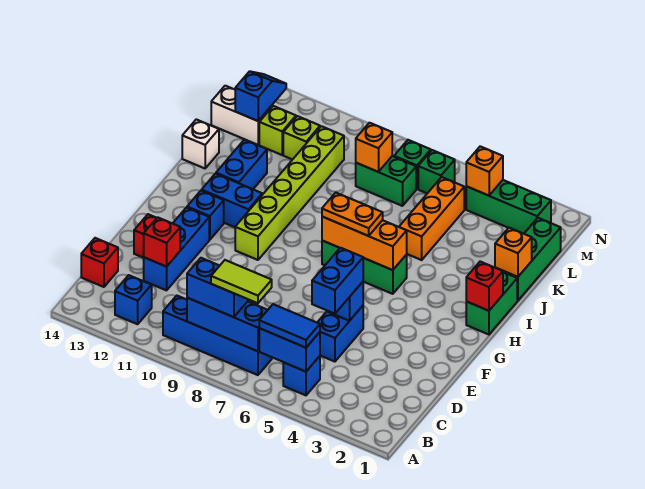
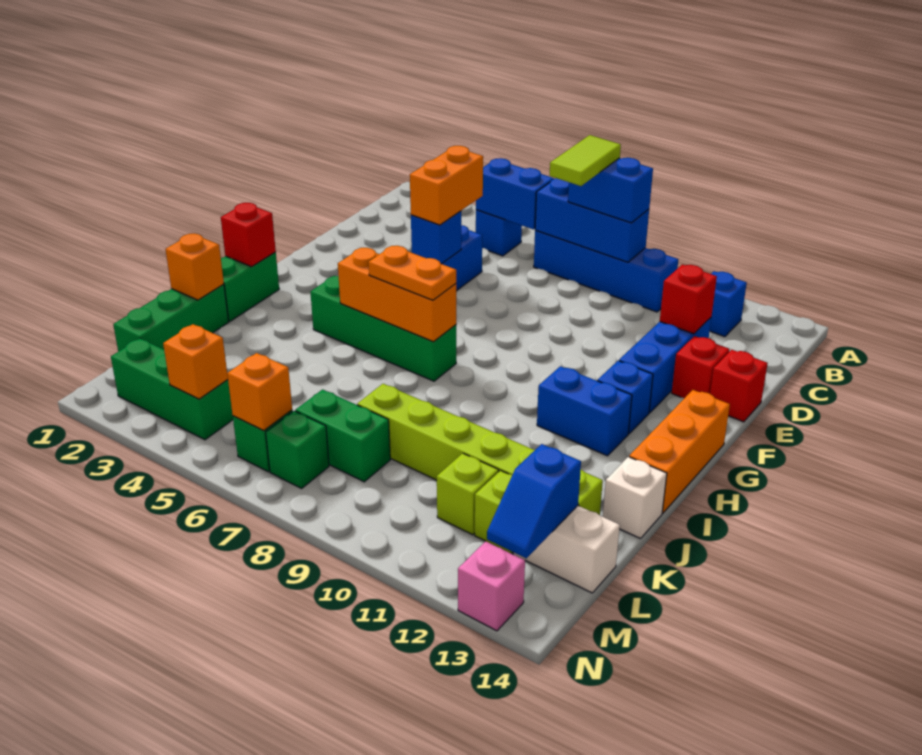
blue 1x2 tile [259,304,320,348] -> none
lime 1x2 tile [211,260,272,303] -> lime 1x2 tile turned to [550,135,621,186]
red 1x1 brick [81,238,118,287] -> red 1x1 brick moved to [710,350,768,422]
blue 1x2 brick [312,248,363,314] -> orange 1x2 brick [410,146,483,225]
lime 1x6 brick [235,126,344,260] -> lime 1x6 brick turned to [357,384,603,515]
green 1x3 brick [322,241,407,294] -> green 1x4 brick [310,276,456,381]
blue 1x2 brick [216,140,267,189] -> none
orange 1x3 brick [399,177,464,260] -> orange 1x3 brick moved to [629,390,730,513]
orange 1x1 brick [356,123,392,172] -> orange 1x1 brick moved to [227,353,292,431]
none -> pink 1x1 brick [458,541,525,631]

